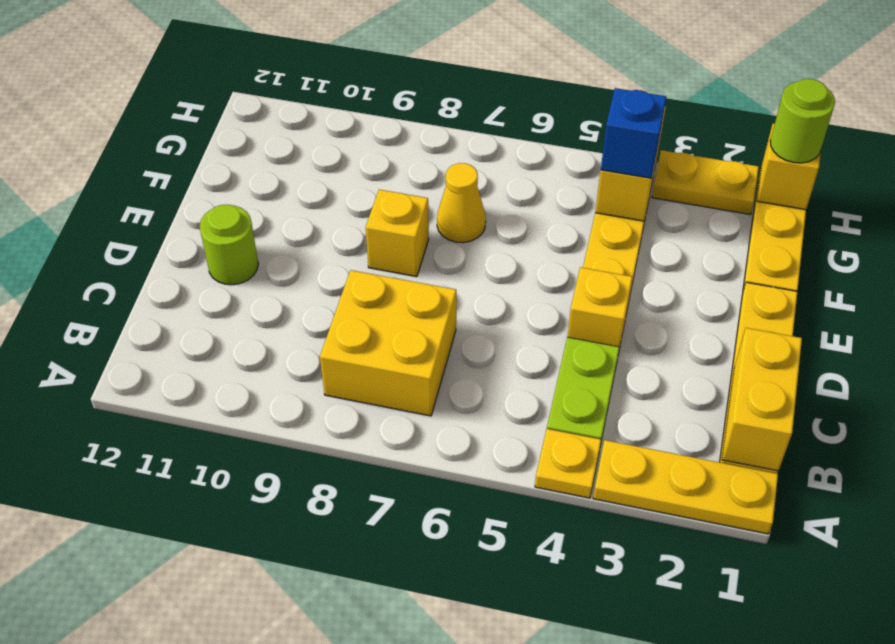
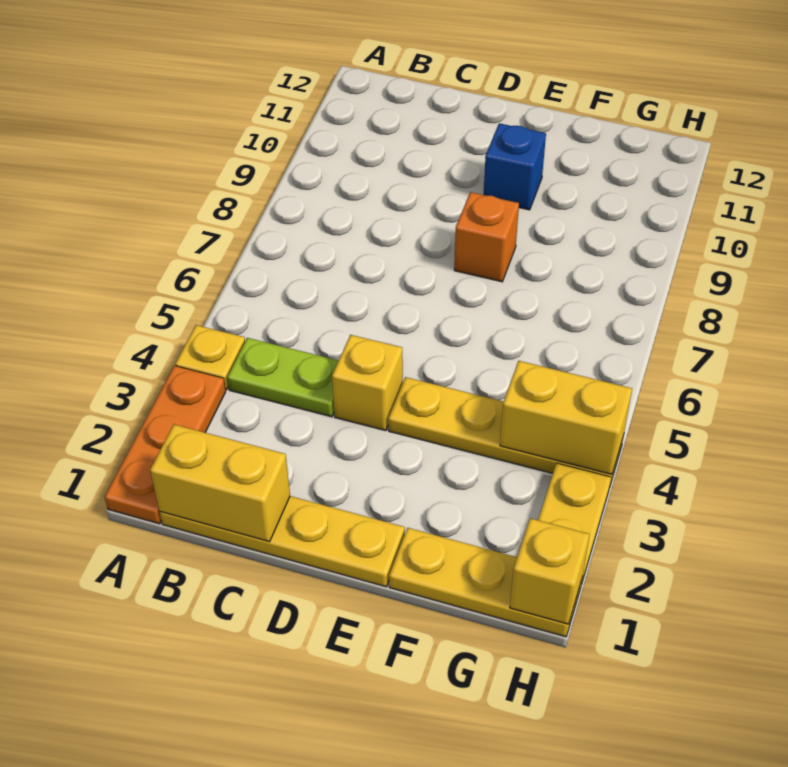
yellow 1x3 plate [593,440,778,534] -> orange 1x3 plate [104,366,226,524]
yellow 2x2 brick [320,270,456,416] -> none
lime 1x1 round brick [200,205,258,285] -> none
yellow 1x1 brick [366,190,429,277] -> orange 1x1 brick [454,192,519,282]
yellow 1x1 cone [437,163,486,243] -> none
blue 1x1 brick [601,88,666,178] -> blue 1x1 brick moved to [484,123,546,210]
lime 1x1 round brick [770,79,835,163] -> none

